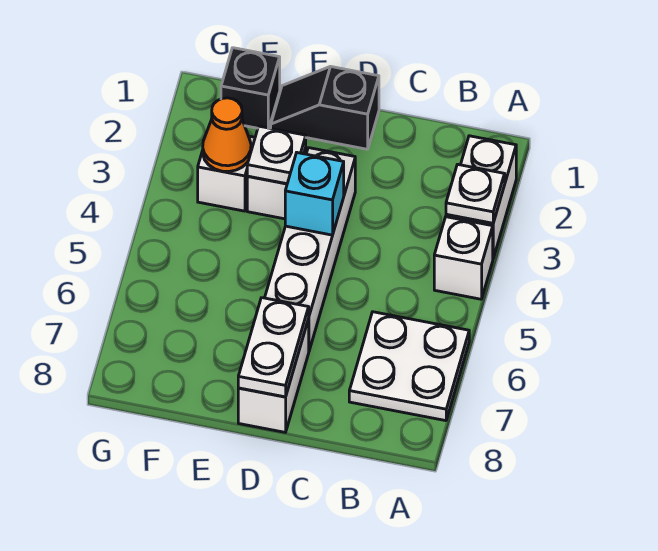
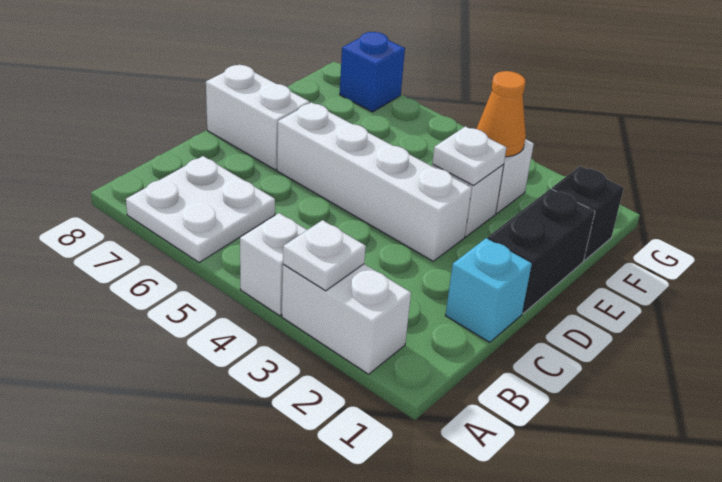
black 1x2 slope [271,67,379,149] -> black 1x2 brick [487,189,595,313]
cyan 1x1 brick [285,153,344,235] -> cyan 1x1 brick moved to [445,238,532,342]
white 1x2 plate [238,298,309,397] -> none
none -> blue 1x1 brick [340,32,405,112]

